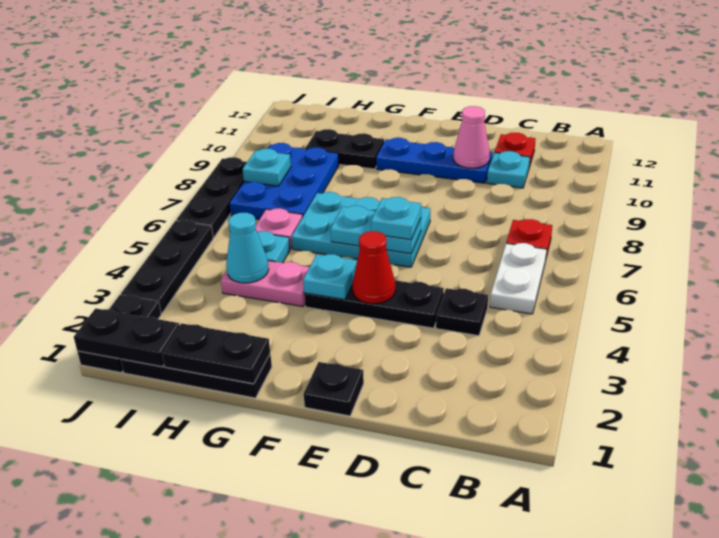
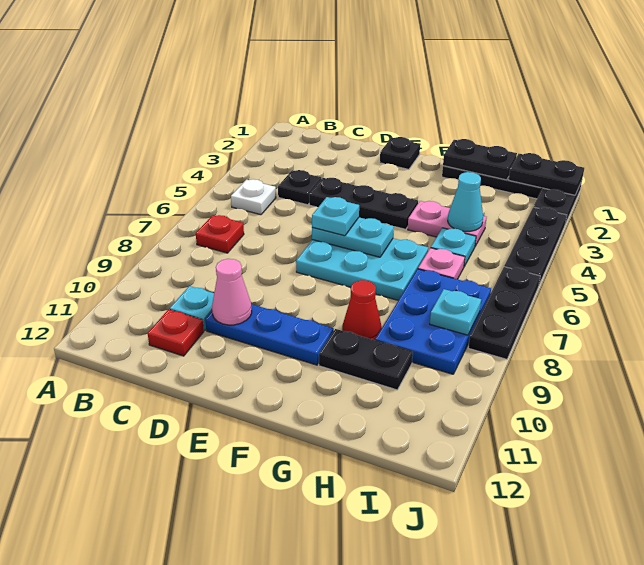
white 1x2 plate [490,243,547,314] -> white 1x1 plate [231,179,276,215]
red 1x1 cone [352,231,395,304] -> red 1x1 cone moved to [342,280,382,340]
cyan 1x1 plate [303,254,357,300] -> none

